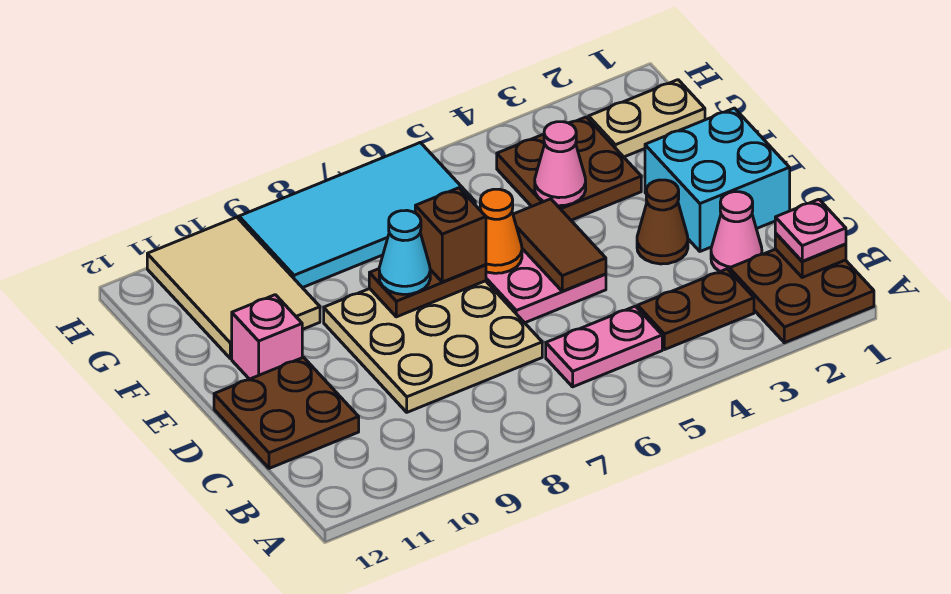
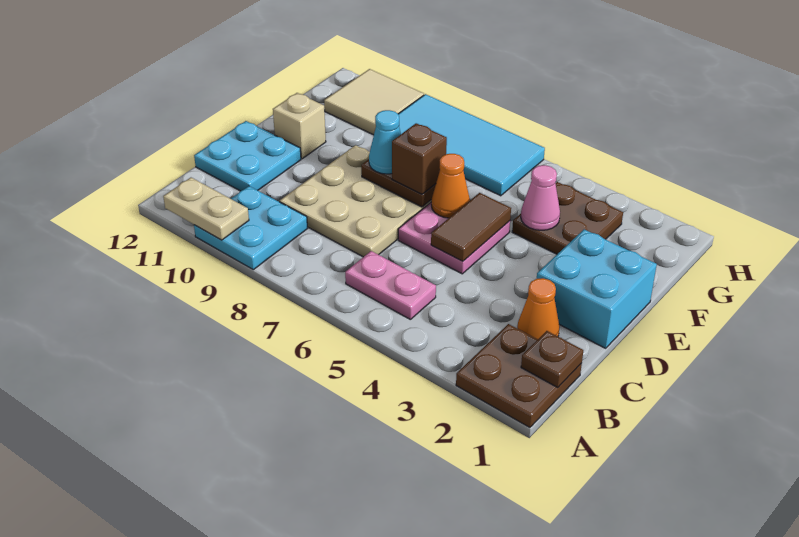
none -> cyan 2x2 plate [194,186,307,270]
pink 1x1 plate [775,199,846,261] -> none
brown 1x2 plate [638,269,754,350] -> none
pink 1x1 cone [711,192,762,272] -> orange 1x1 cone [517,278,560,339]
brown 2x2 plate [214,357,359,468] -> cyan 2x2 plate [194,121,301,191]
brown 1x1 cone [637,180,688,264] -> none
pink 1x1 brick [232,295,302,379] -> tan 1x1 brick [273,93,326,159]
tan 2x3 tile [147,217,320,359] -> tan 2x2 tile [324,69,424,135]
tan 1x2 plate [589,80,705,157] -> tan 1x2 plate moved to [163,178,249,240]

